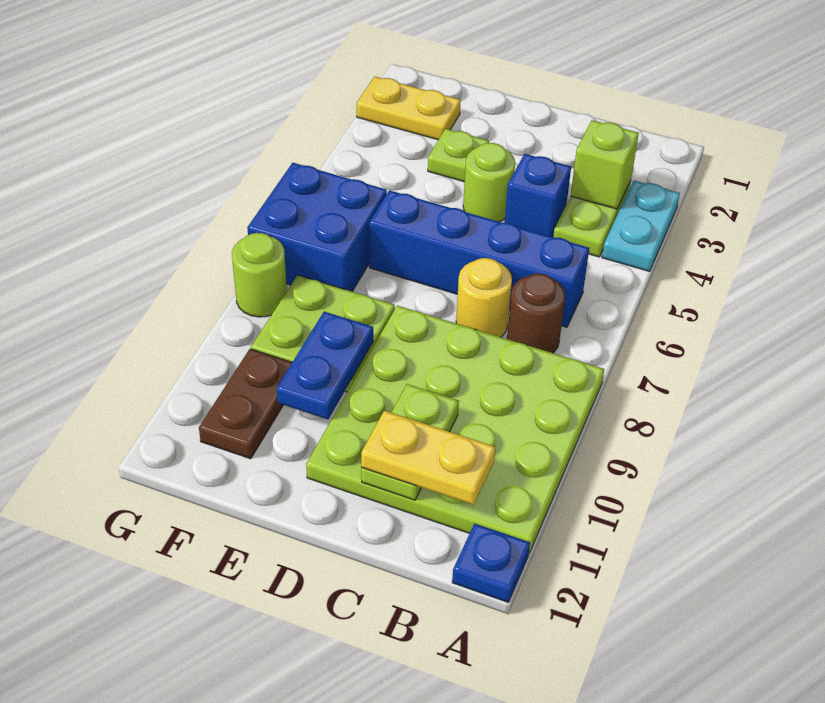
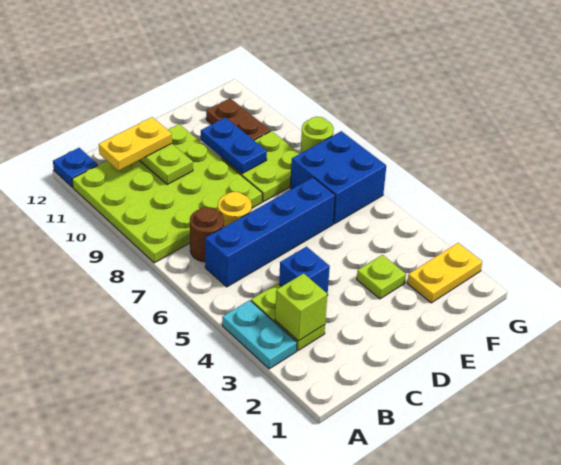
lime 1x1 round brick [463,143,515,222] -> none

